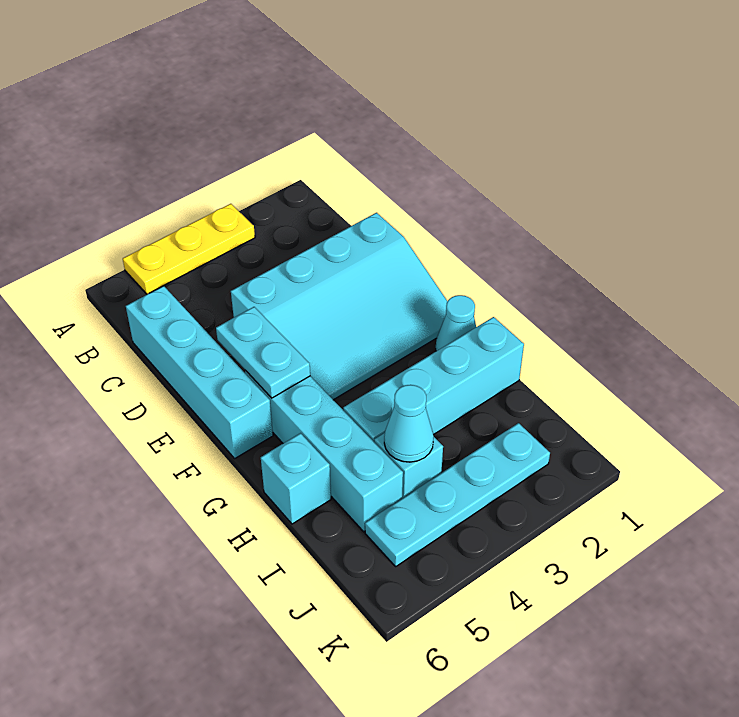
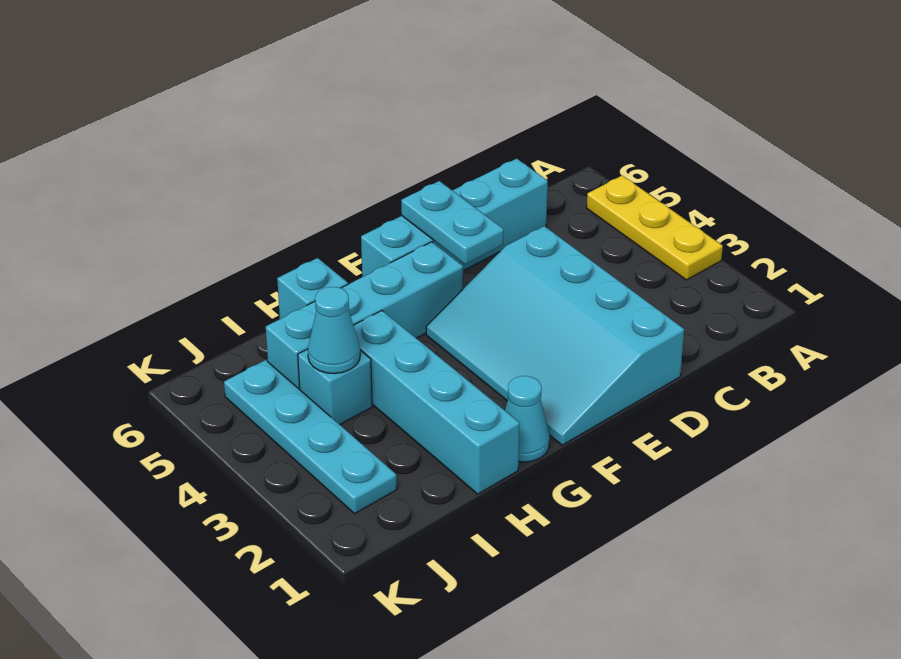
cyan 1x2 plate [216,307,310,398] -> cyan 1x2 plate turned to [401,181,504,264]

